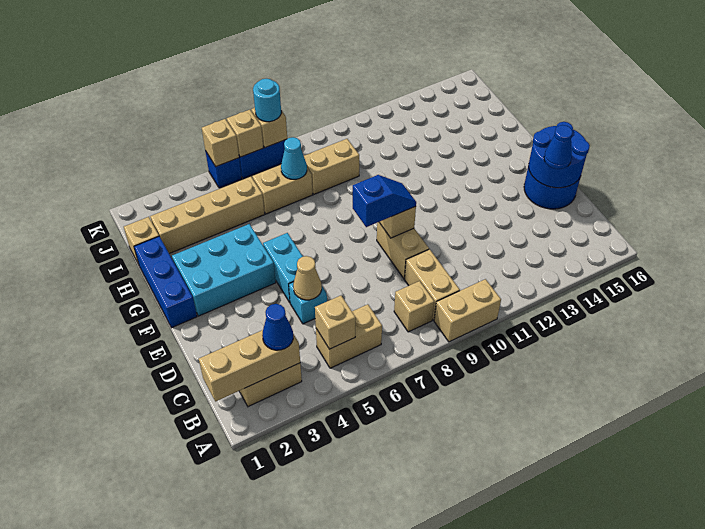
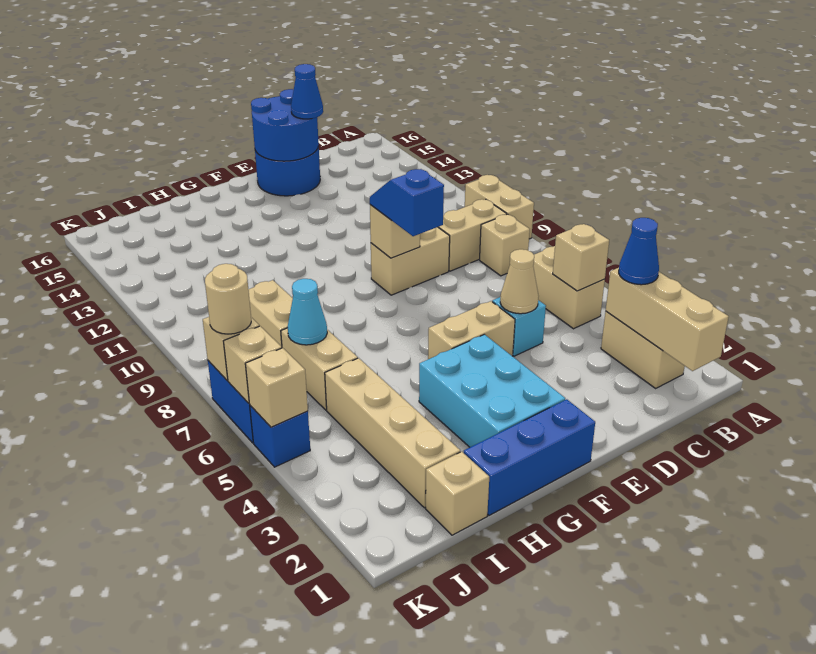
cyan 1x2 brick [263,233,303,302] -> tan 1x2 brick [428,301,515,359]
cyan 1x1 round brick [253,79,281,122] -> tan 1x1 round brick [205,264,251,334]

